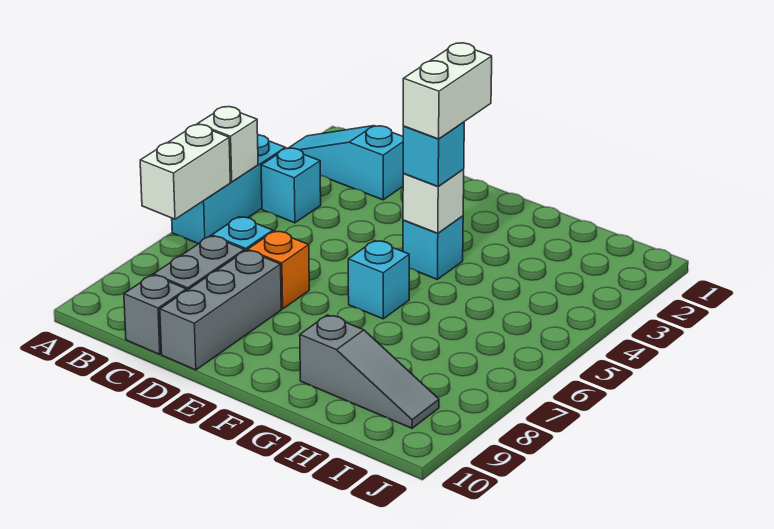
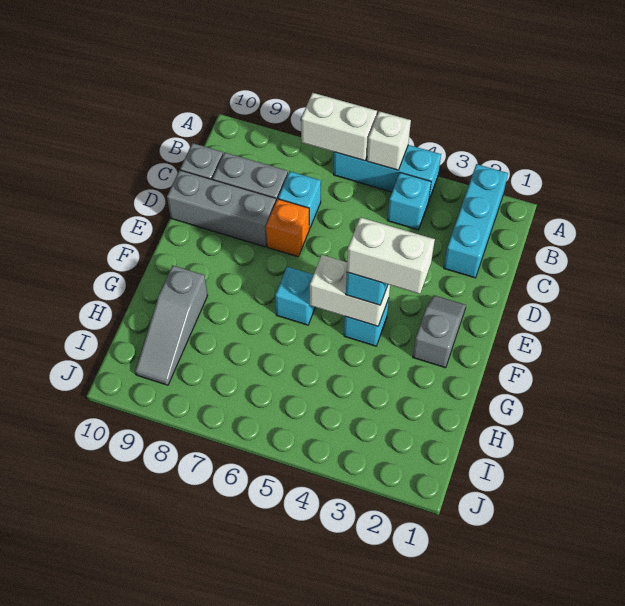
cyan 1x3 slope [289,126,404,200] -> cyan 1x3 brick [444,164,508,278]
none -> grey 1x2 slope [413,295,466,368]
white 1x1 brick [403,170,464,233] -> white 1x2 brick [310,255,390,326]

